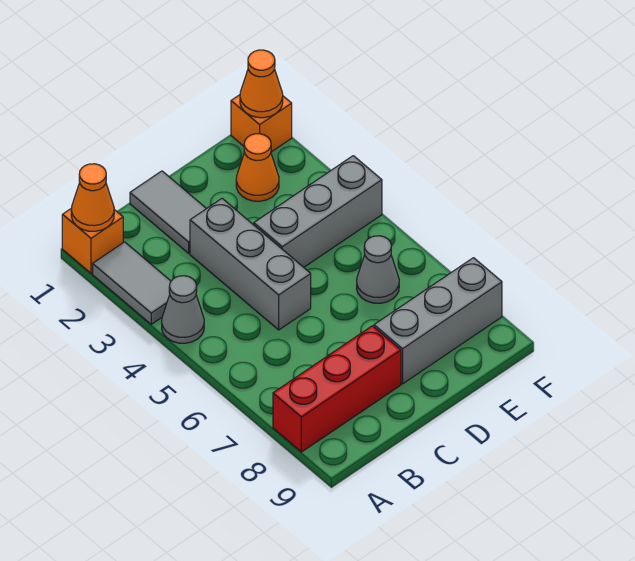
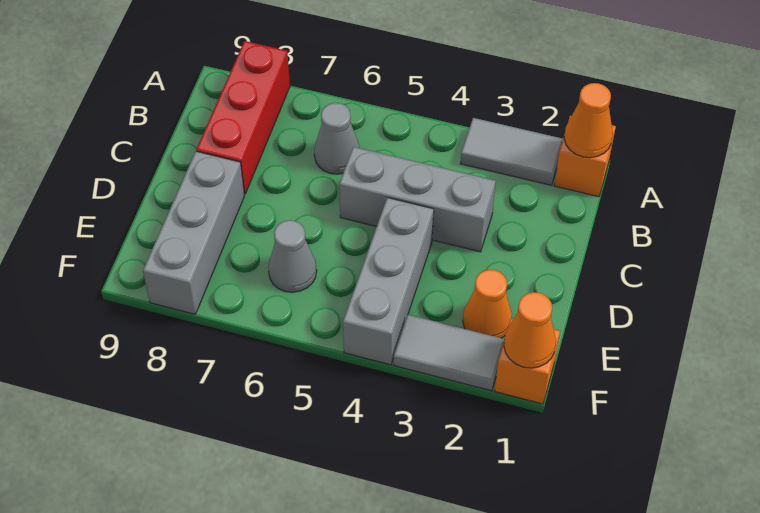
grey 1x1 cone [162,276,204,343] -> grey 1x1 cone moved to [314,103,360,174]
grey 1x2 tile [130,171,206,253] -> grey 1x2 tile moved to [394,315,505,391]

